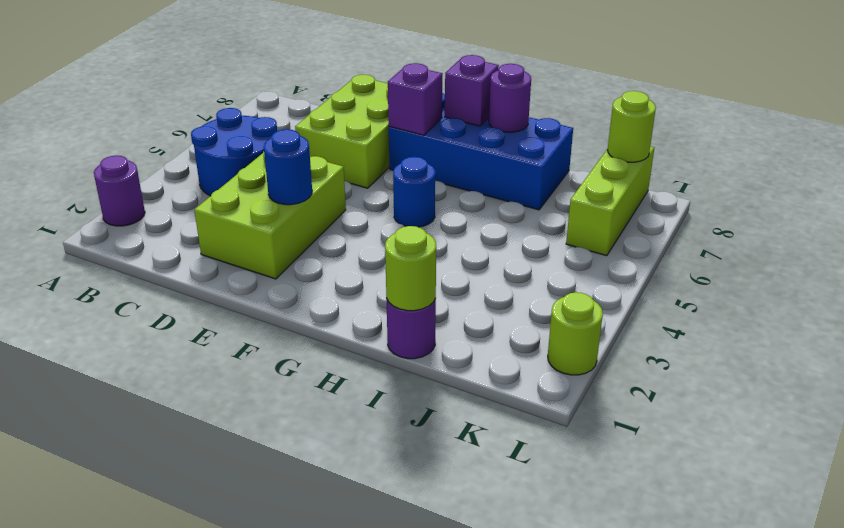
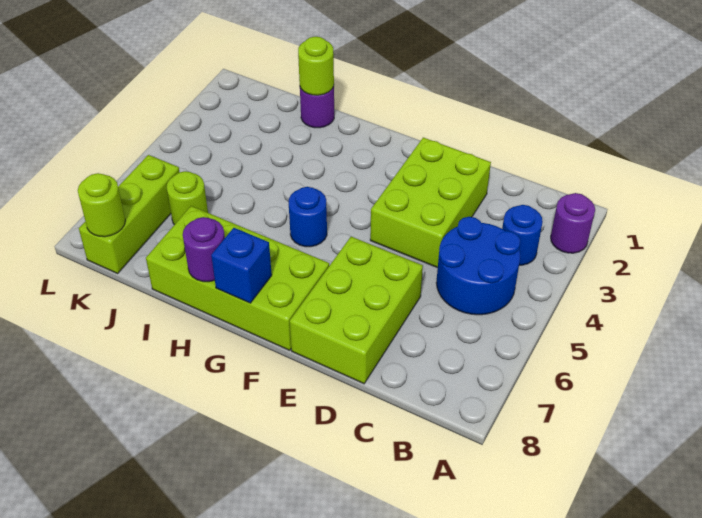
blue 1x1 round brick [264,129,312,205] -> blue 1x1 round brick moved to [502,205,543,265]
blue 2x4 brick [389,93,573,210] -> lime 2x4 brick [146,206,329,350]
purple 1x1 brick [388,63,443,135] -> none
purple 1x1 brick [445,55,499,126] -> blue 1x1 brick [211,228,272,303]
lime 1x1 round brick [548,292,603,375] -> lime 1x1 round brick moved to [167,171,208,225]

